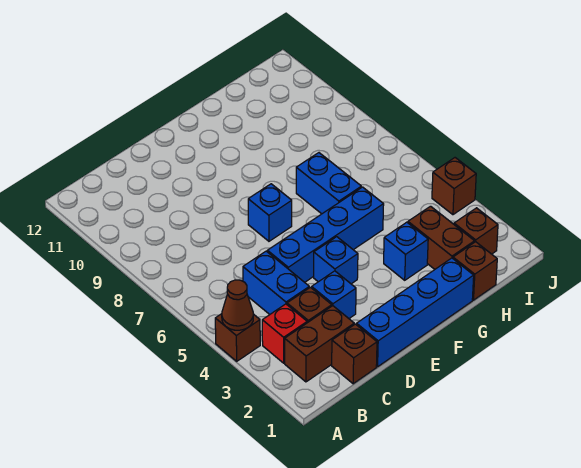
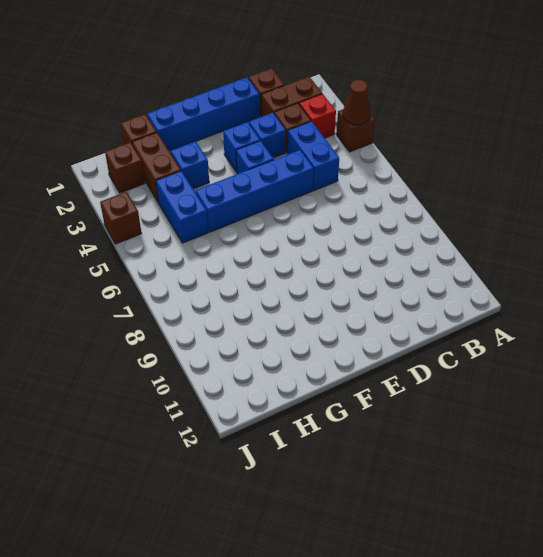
blue 1x1 brick [248,184,292,241] -> blue 1x1 brick moved to [223,122,260,172]
blue 1x2 brick [296,153,361,214] -> blue 1x2 brick moved to [156,171,208,243]

